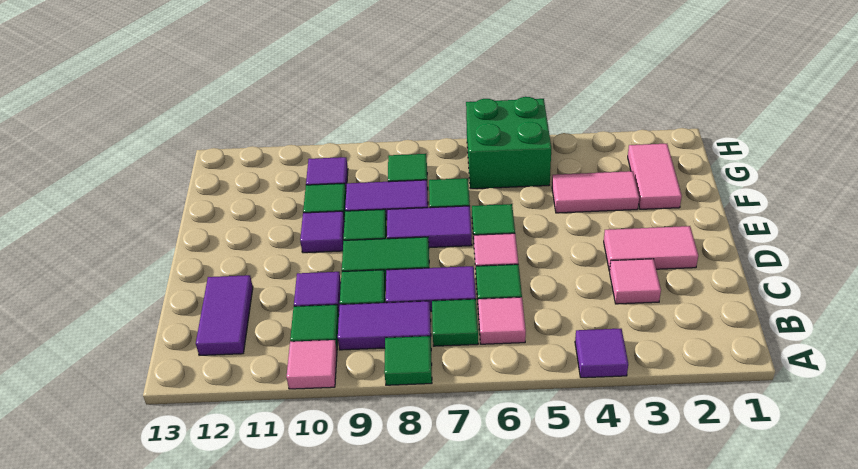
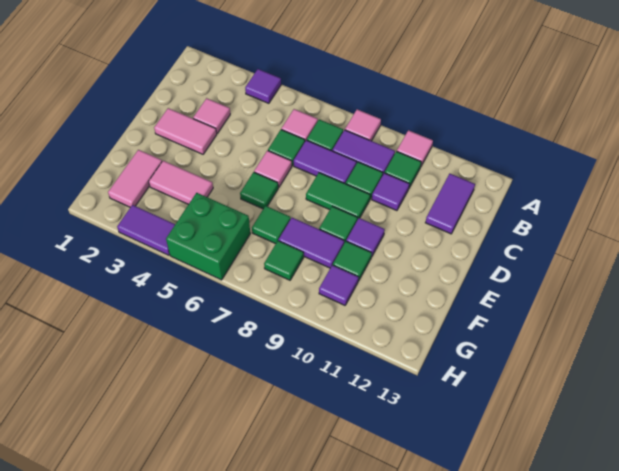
green 1x1 tile [384,336,432,385] -> pink 1x1 tile [345,109,381,141]
purple 1x2 tile [387,206,472,248] -> purple 1x2 tile moved to [117,205,175,255]

